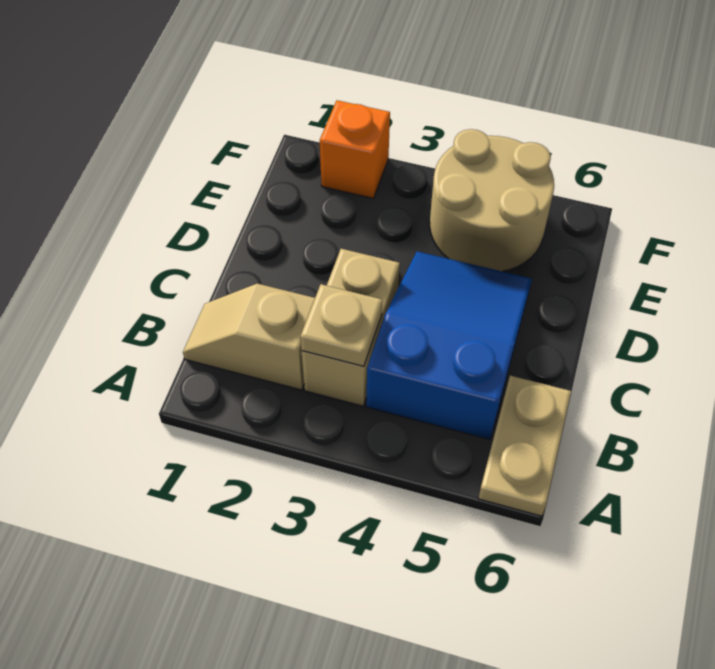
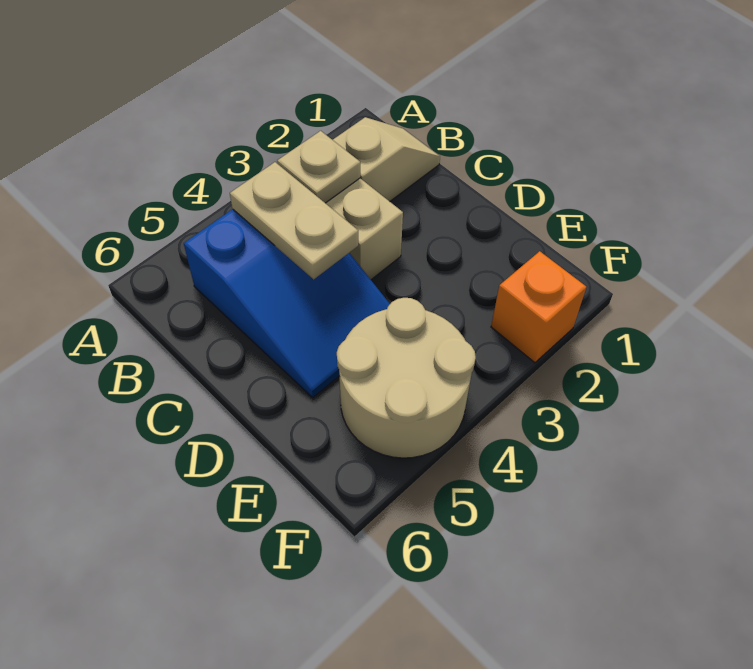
tan 1x2 plate [478,376,571,516] -> tan 1x2 plate moved to [230,162,358,279]

